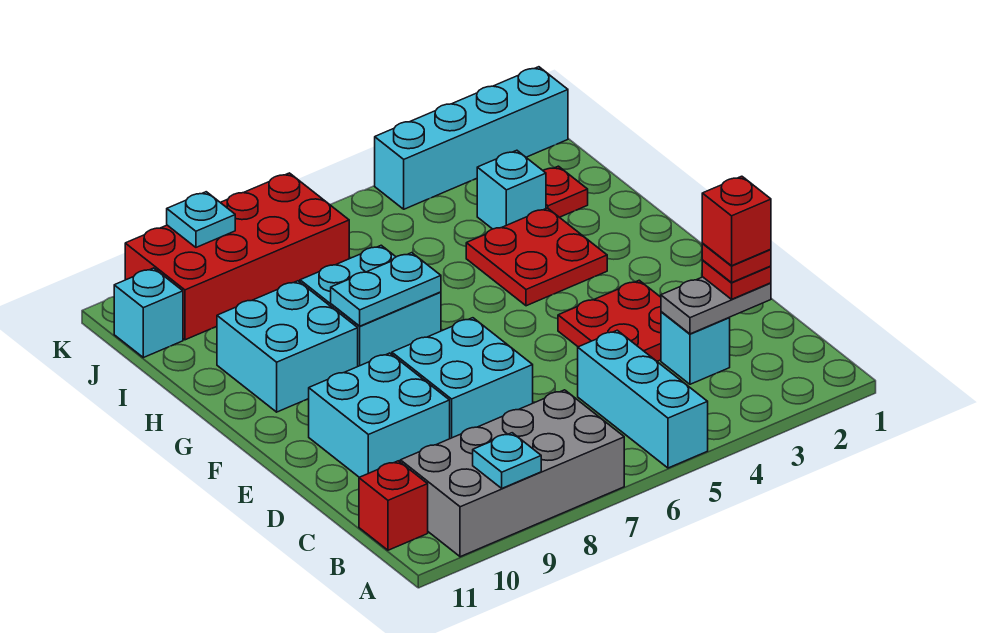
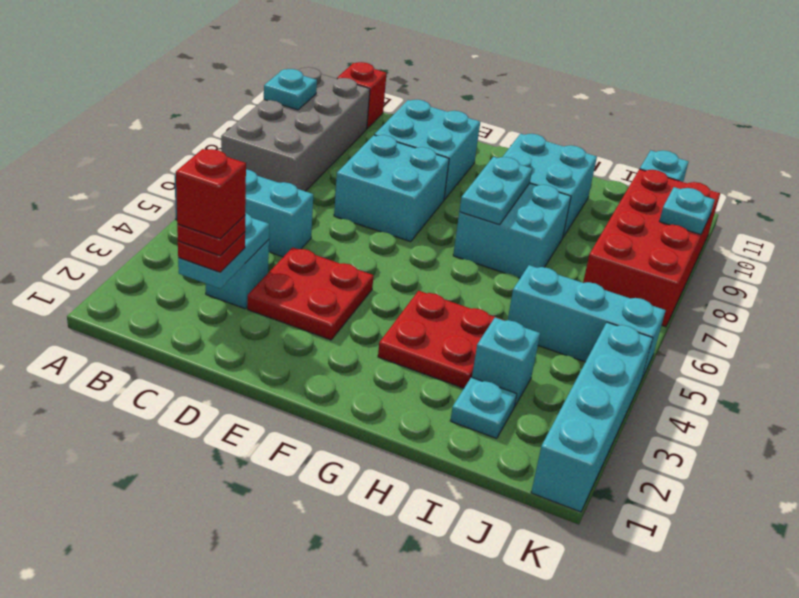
grey 1x2 plate [661,277,771,334] -> cyan 1x2 plate [178,213,269,288]
red 1x1 plate [543,166,588,217] -> cyan 1x1 plate [450,377,517,438]
none -> cyan 1x3 brick [508,265,666,378]

